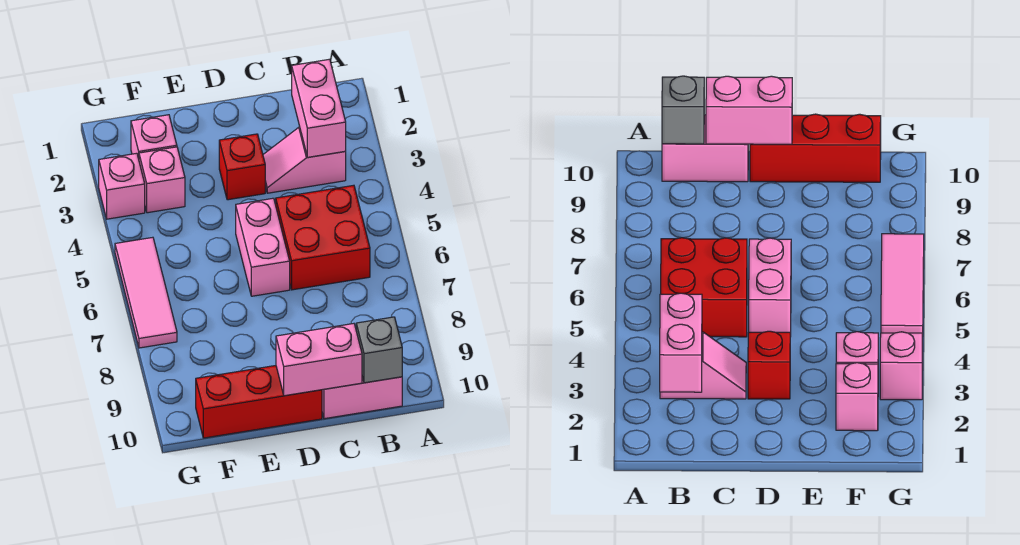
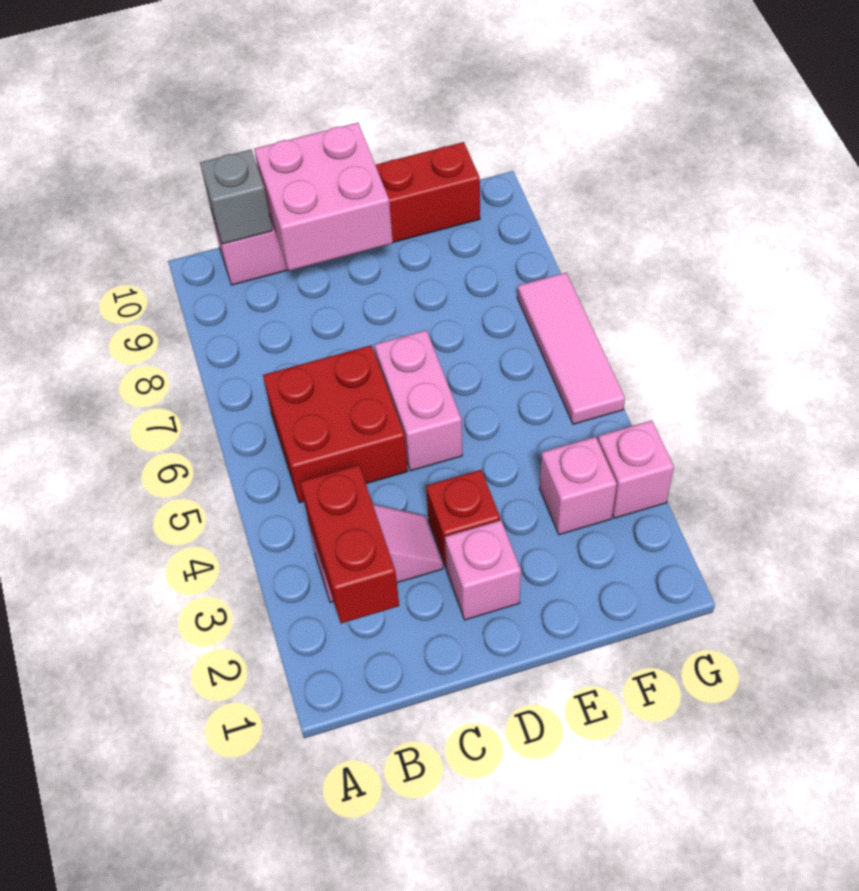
pink 1x2 brick [292,59,346,157] -> red 1x2 brick [300,465,399,623]
pink 1x2 brick [276,324,362,396] -> pink 2x2 brick [254,122,393,271]
pink 1x1 brick [131,115,177,159] -> pink 1x1 brick moved to [445,520,521,620]

